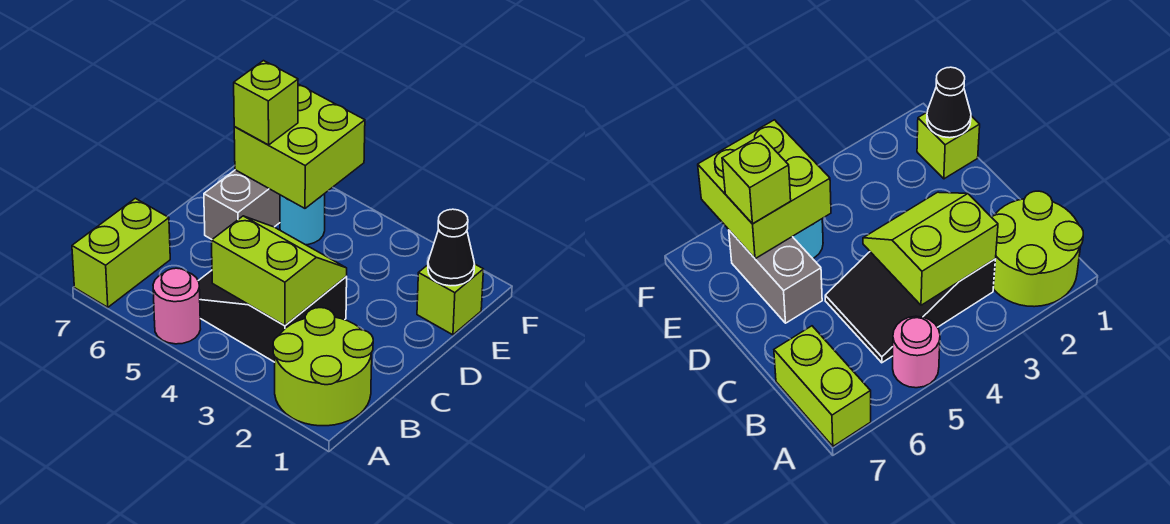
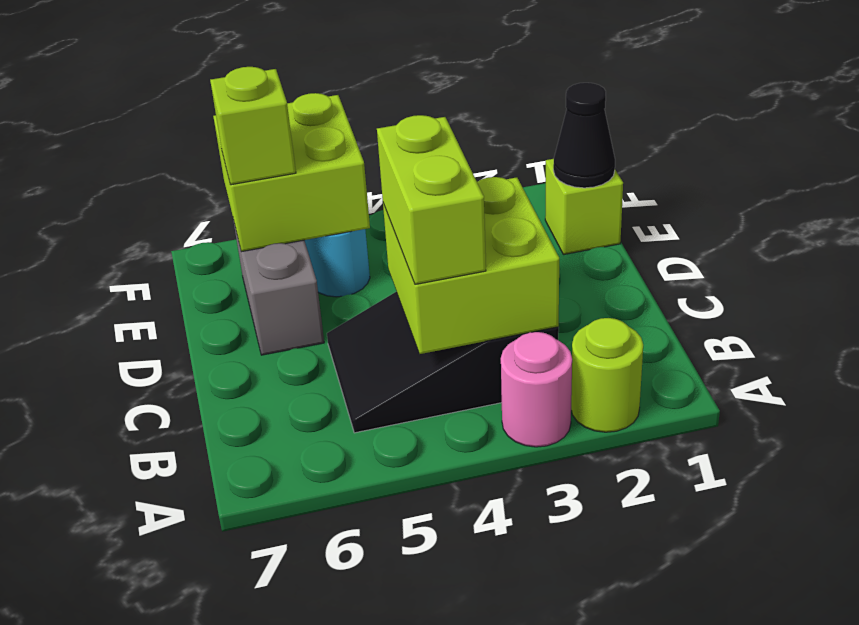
lime 2x2 round brick [273,308,373,426] -> lime 1x1 round brick [571,318,643,432]
pink 1x1 round brick [153,268,200,344] -> pink 1x1 round brick moved to [501,332,572,447]
lime 1x2 brick [72,198,170,307] -> lime 1x2 brick moved to [377,115,486,284]
lime 2x2 slope [211,216,347,325] -> lime 2x2 brick [383,177,559,354]

